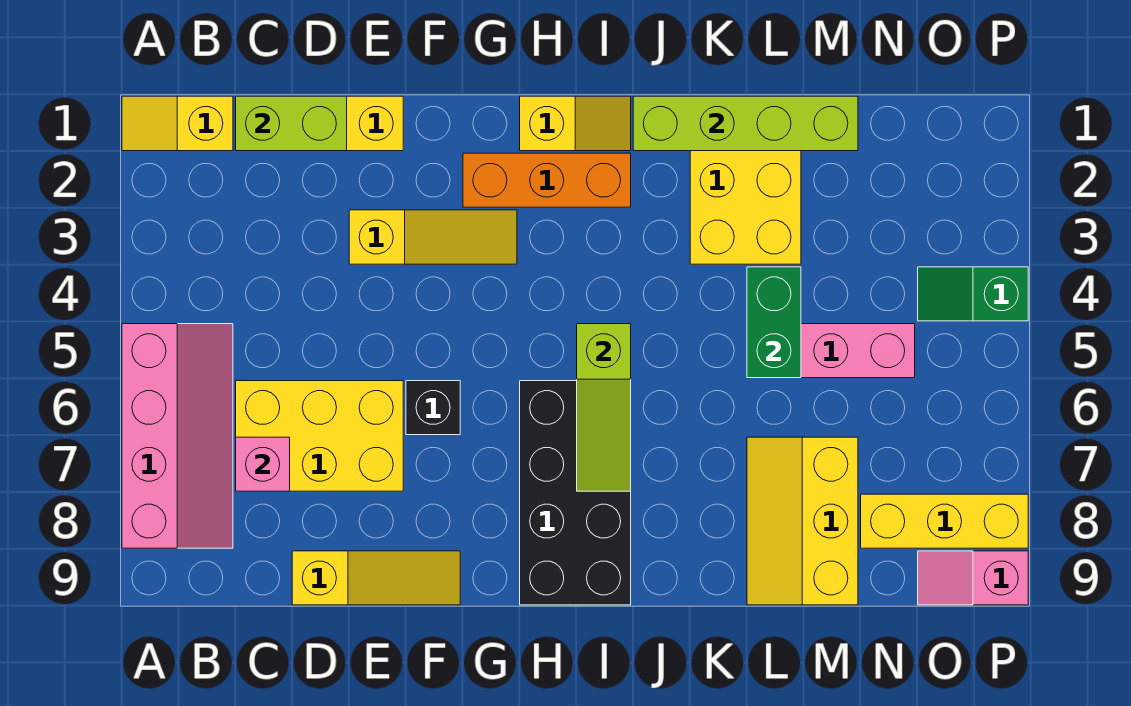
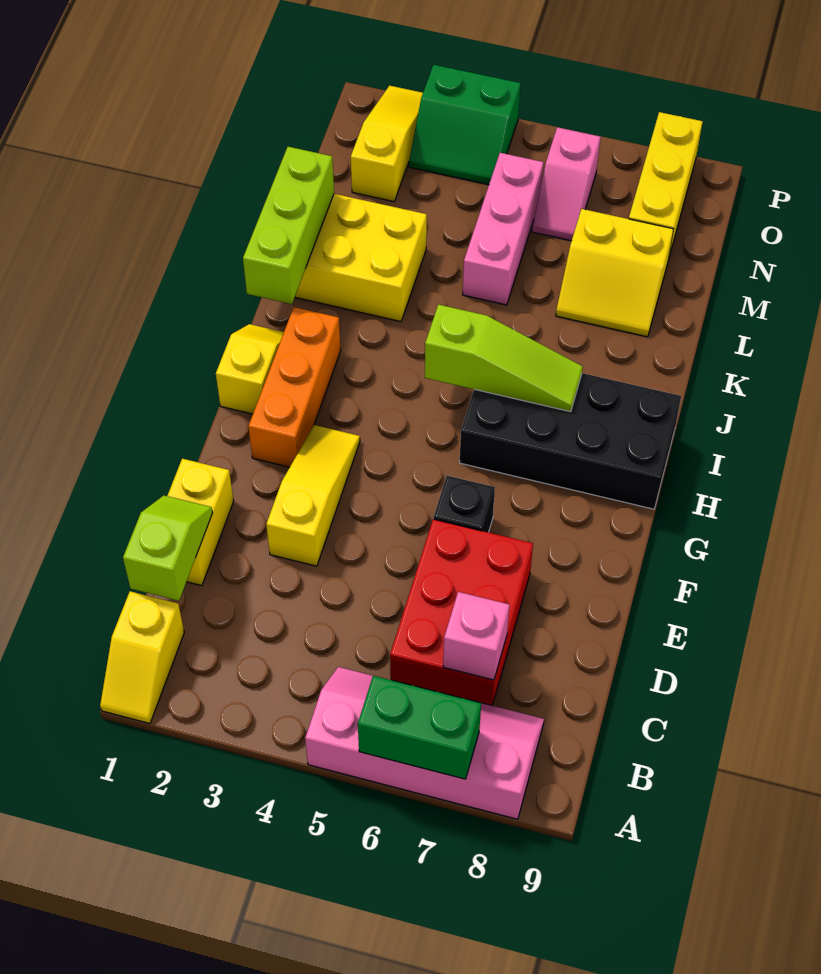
lime 1x2 brick [236,96,347,151] -> lime 1x2 slope [123,496,213,601]
yellow 2x3 brick [236,381,403,491] -> red 2x3 brick [390,519,533,706]
yellow 1x3 slope [292,551,460,605] -> yellow 1x3 slope moved to [351,86,423,202]
lime 1x4 brick [633,96,858,151] -> lime 1x3 brick [243,147,334,304]
green 1x2 brick [747,267,801,378] -> green 1x2 brick moved to [358,676,481,779]
yellow 2x3 slope [747,437,858,605] -> yellow 2x2 slope [556,209,674,337]
green 1x2 slope [918,267,1028,321] -> green 2x2 slope [409,65,521,185]
pink 1x2 slope [918,551,1028,605] -> pink 1x2 slope moved to [532,127,601,241]

